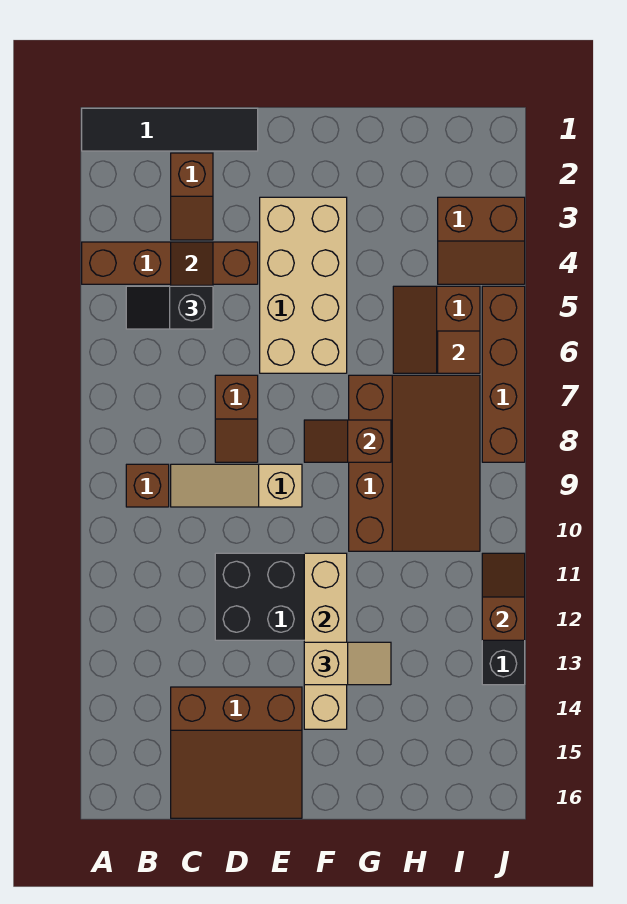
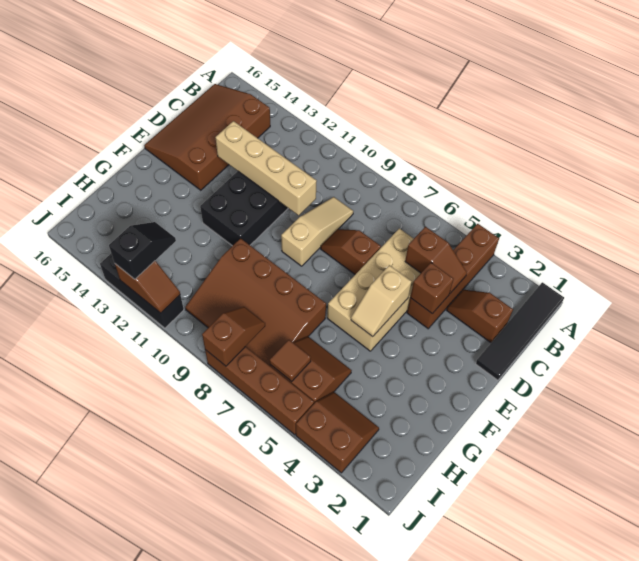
black 1x2 slope [126,286,213,329] -> black 1x2 slope moved to [109,222,176,279]
brown 1x1 brick [126,464,169,507] -> brown 1x1 brick moved to [410,263,453,314]
brown 3x3 slope [171,687,302,818] -> brown 3x4 slope [144,84,270,190]
tan 2x4 brick [260,197,347,373] -> tan 2x4 brick turned to [327,228,421,351]
brown 1x2 slope [304,420,391,462] -> brown 1x2 slope moved to [202,307,265,366]
tan 1x4 brick [304,553,347,729] -> tan 1x4 brick moved to [215,121,317,215]
tan 1x2 slope [304,642,391,685] -> tan 1x2 slope moved to [351,265,412,337]
brown 2x2 slope [438,197,525,284] -> brown 2x2 slope turned to [296,392,379,473]

